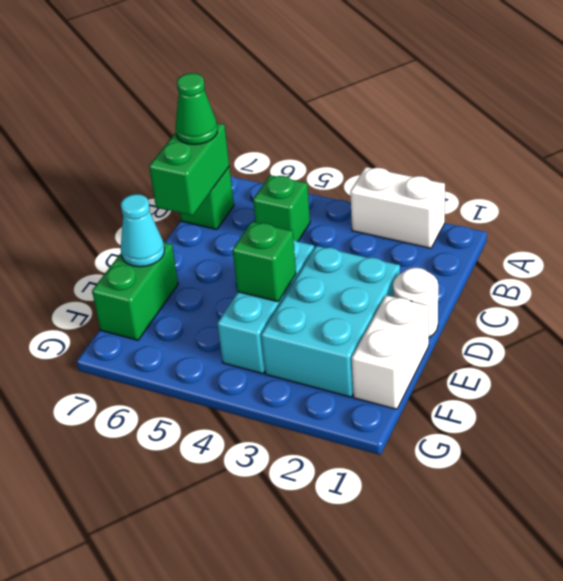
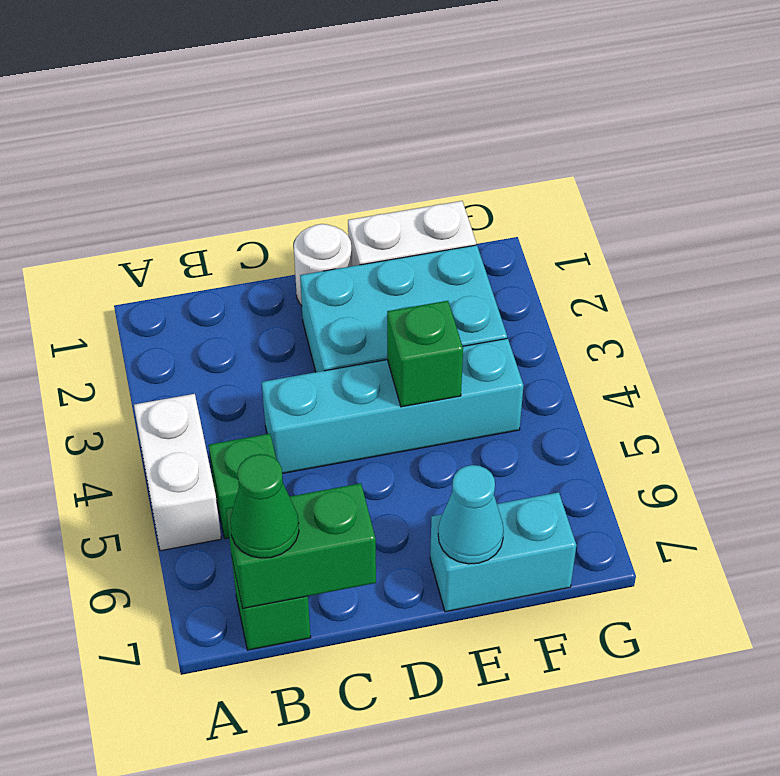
white 1x2 brick [350,167,445,248] -> white 1x2 brick moved to [134,394,221,551]
cyan 1x3 brick [217,239,314,374] -> cyan 1x4 brick [262,338,523,473]
green 1x2 brick [92,242,178,340] -> cyan 1x2 brick [430,492,576,612]

